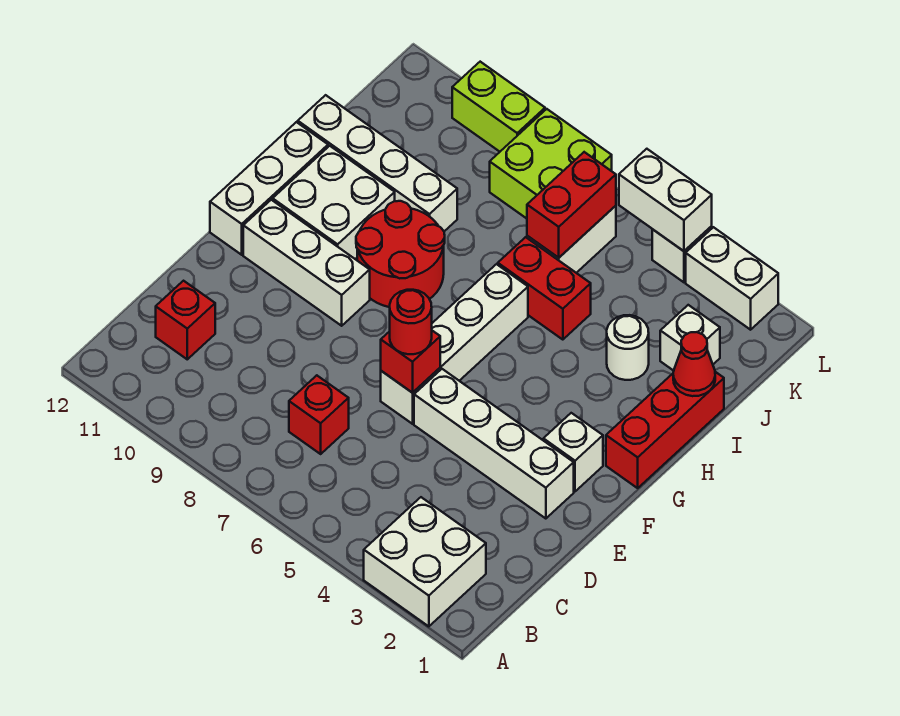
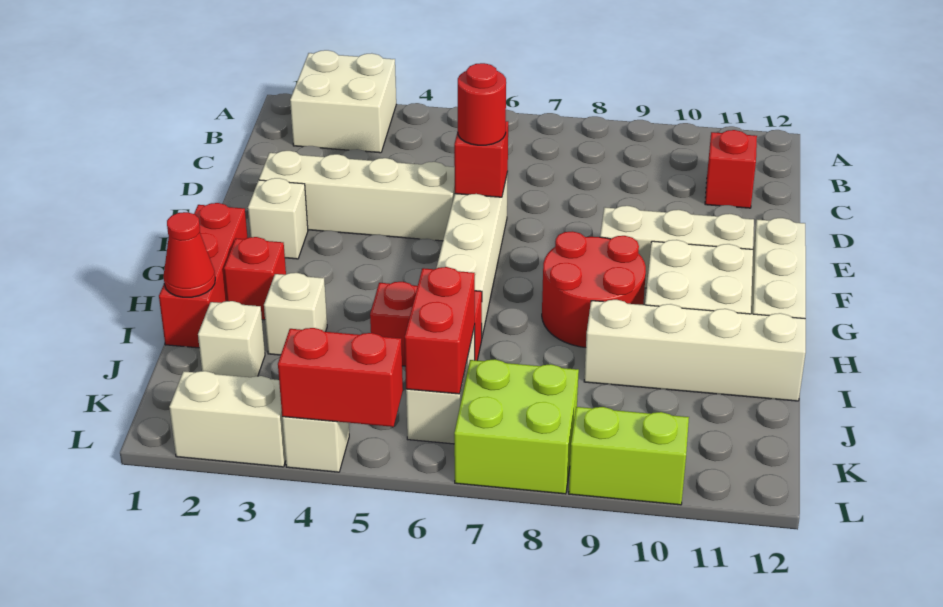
red 1x1 brick [289,375,349,454] -> red 1x1 brick moved to [224,237,286,320]
white 1x1 round brick [607,315,649,380] -> white 1x1 brick [264,273,327,355]
white 1x2 brick [619,149,712,251] -> red 1x2 brick [278,328,403,427]

